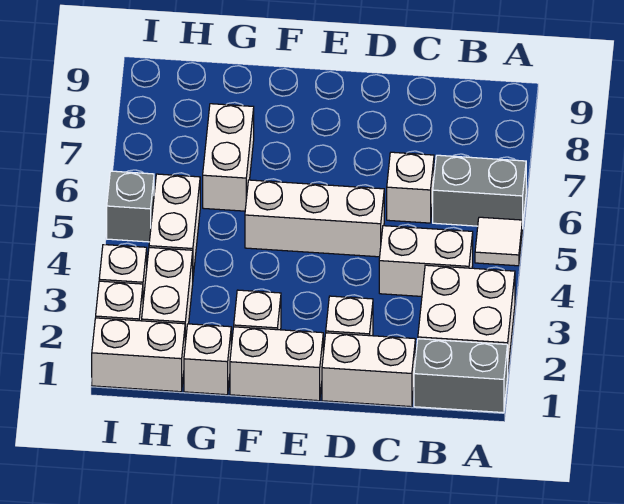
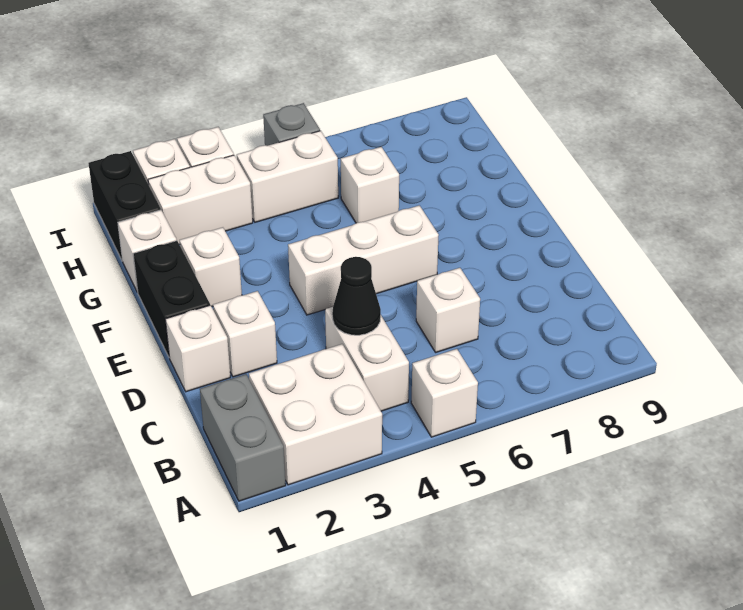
white 1x1 tile [475,217,522,266] -> white 1x1 brick [411,349,478,437]
grey 1x2 brick [433,155,526,229] -> none
white 1x2 brick [322,333,415,407] -> white 1x1 brick [165,305,230,392]
none -> black 1x1 cone [332,257,381,335]
white 1x3 brick [245,180,384,257] -> white 1x3 brick turned to [288,205,439,315]
white 1x2 brick [230,327,323,401] -> black 1x2 brick [133,241,210,358]
white 1x2 brick [203,104,254,211] -> white 1x1 brick [341,147,399,223]
white 1x2 brick [92,318,185,392] -> black 1x2 brick [89,151,161,261]

